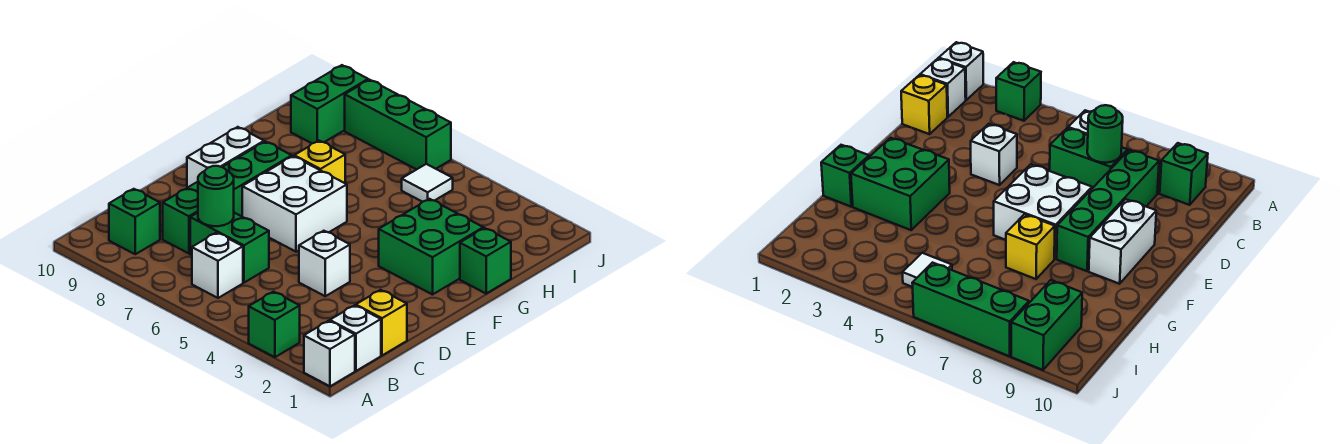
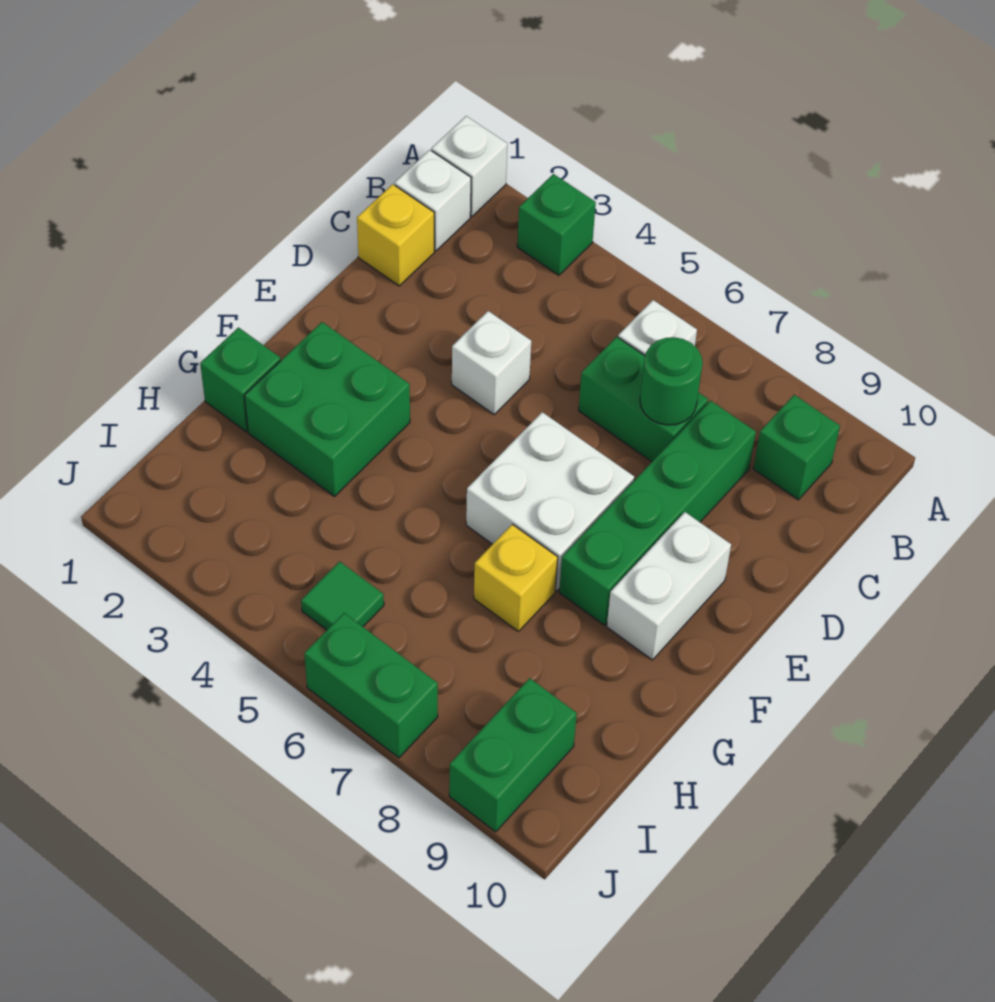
white 1x1 tile [402,164,453,202] -> green 1x1 tile [301,561,384,630]
green 1x3 brick [345,80,451,169] -> green 1x2 brick [304,613,438,758]

